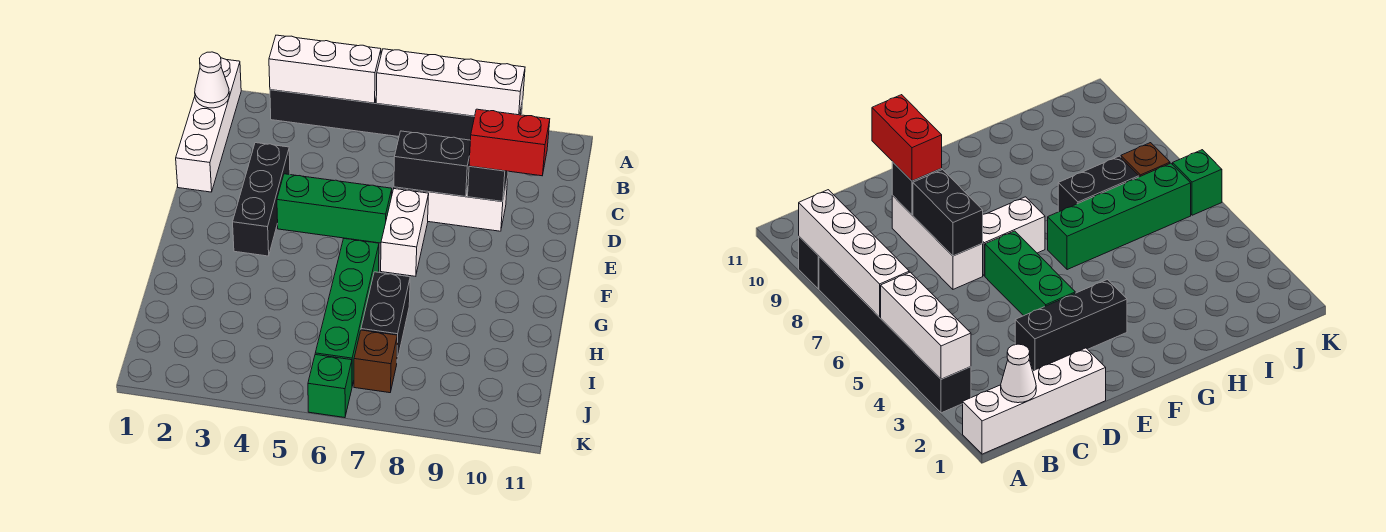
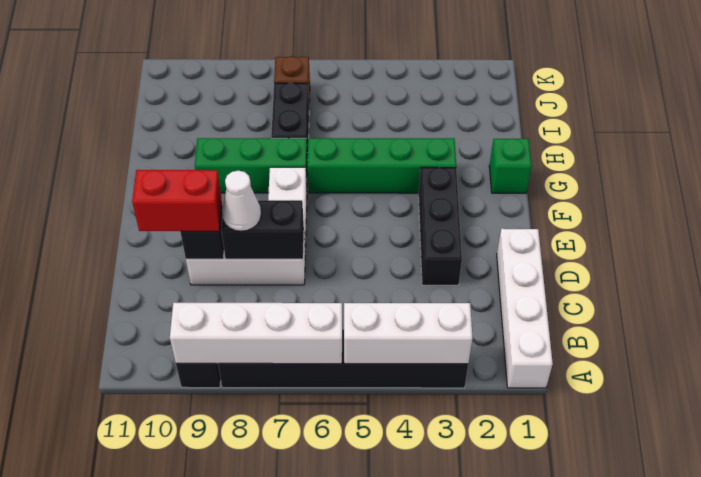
white 1x1 cone [195,52,229,108] -> white 1x1 cone moved to [222,171,261,231]
green 1x3 brick [277,174,392,243] -> green 1x3 brick moved to [195,138,308,193]
green 1x4 brick [315,239,379,386] -> green 1x4 brick turned to [307,138,456,193]
green 1x1 brick [308,355,352,418] -> green 1x1 brick moved to [489,139,532,193]

